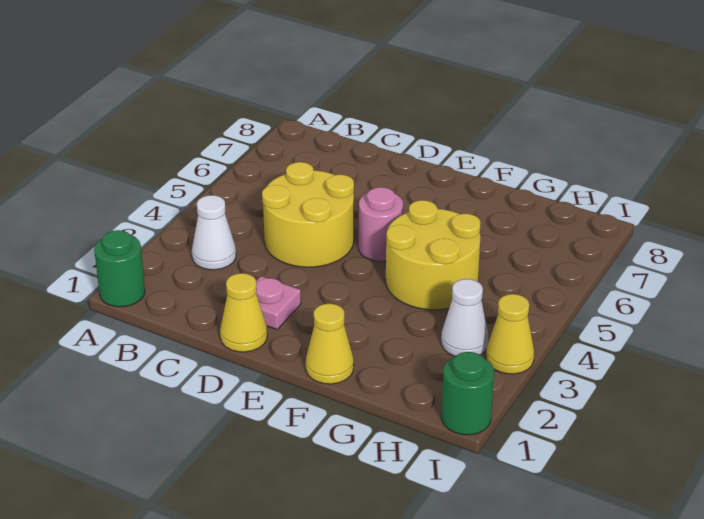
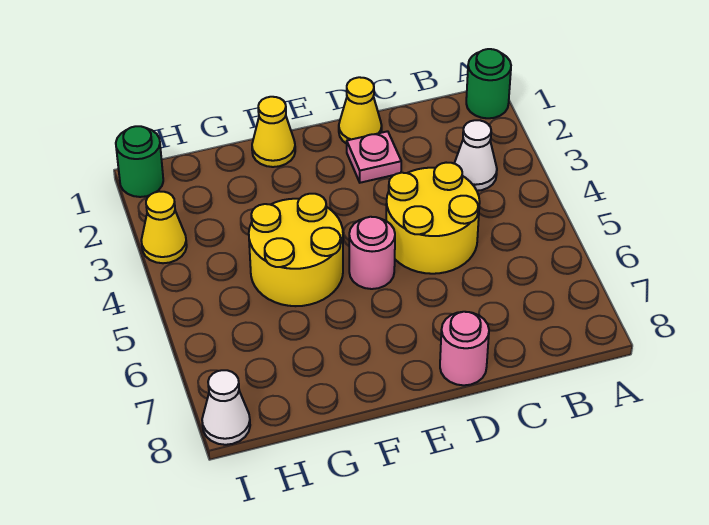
none -> pink 1x1 round brick [440,312,489,385]
white 1x1 cone [441,279,489,356] -> white 1x1 cone moved to [202,370,250,445]

